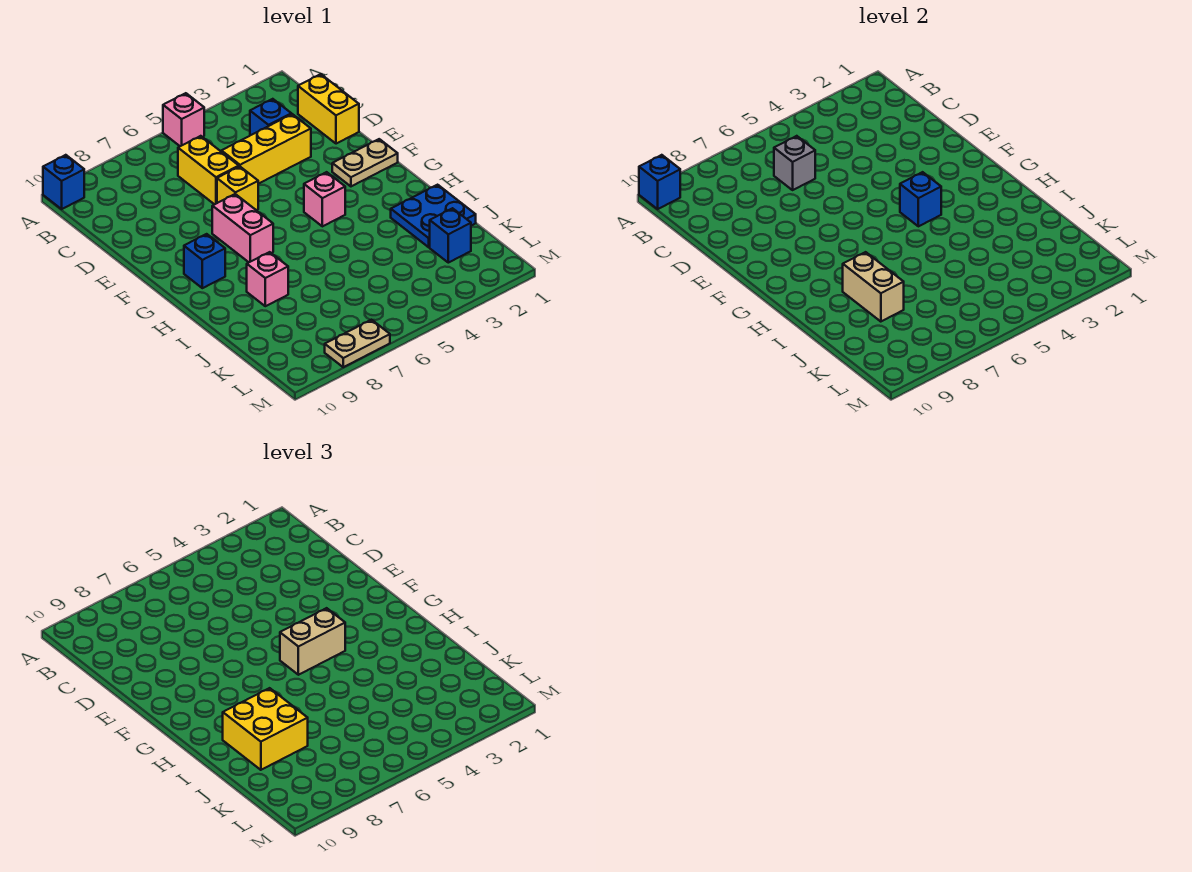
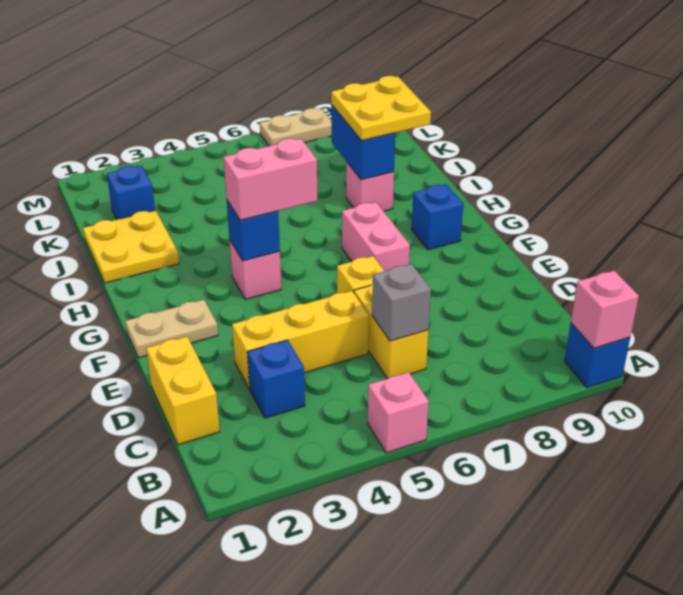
blue 1x1 brick [639,155,680,209] -> pink 1x1 brick [571,271,639,348]
tan 1x2 brick [280,608,345,675] -> pink 1x2 brick [223,138,318,220]
blue 2x2 plate [391,185,476,247] -> yellow 2x2 plate [83,210,179,283]
tan 1x2 brick [843,252,904,322] -> blue 1x2 brick [331,105,395,180]
yellow 2x2 brick [223,688,308,770] -> yellow 2x2 plate [331,76,431,141]

